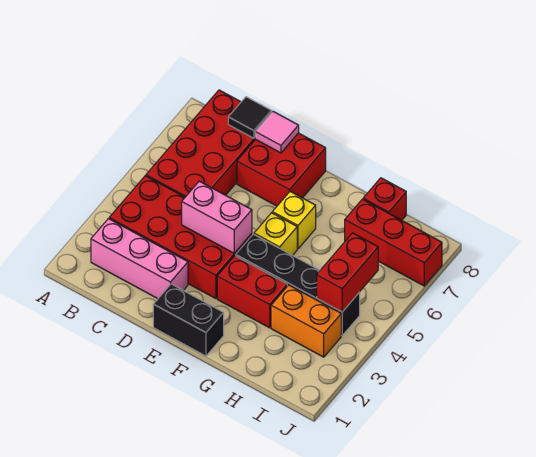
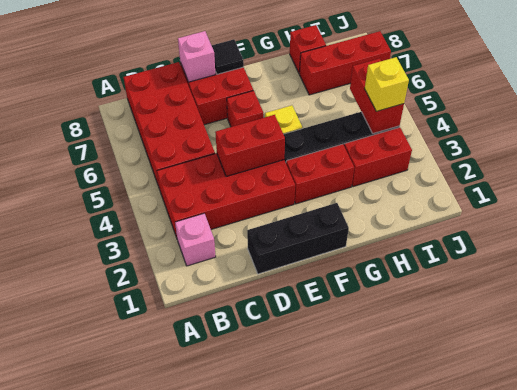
pink 1x3 brick [91,219,188,299] -> pink 1x1 brick [175,213,216,266]
black 1x1 tile [228,97,272,138] -> black 1x1 tile moved to [212,39,244,74]
pink 1x2 brick [182,181,252,253] -> red 1x2 brick [215,115,285,177]
pink 1x1 tile [255,111,299,153] -> pink 1x1 brick [178,31,215,82]
black 1x2 brick [153,284,224,356] -> black 1x3 brick [247,203,349,274]
none -> red 1x1 brick [227,91,263,127]
yellow 1x1 brick [272,192,316,249] -> yellow 1x1 brick moved to [365,57,409,111]
orange 1x2 brick [271,285,341,357] -> red 1x2 brick [344,127,412,187]

